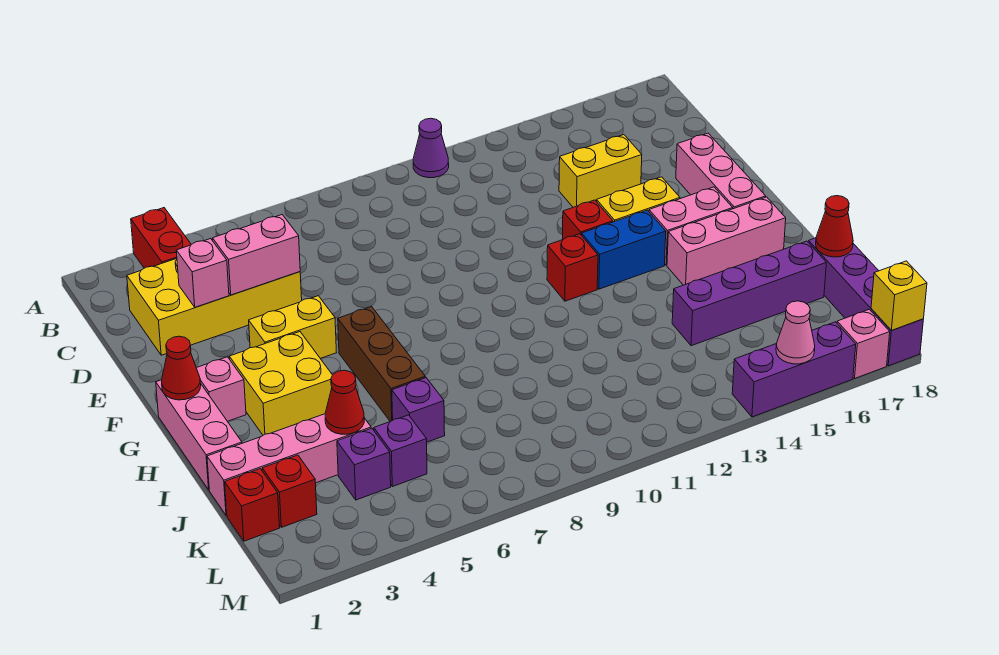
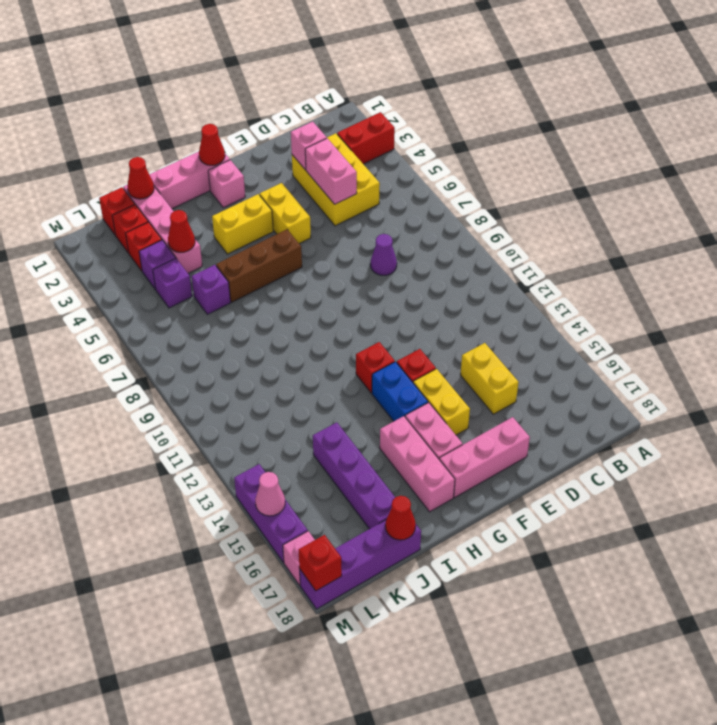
purple 1x1 cone [413,118,449,178] -> purple 1x1 cone moved to [370,234,397,275]
yellow 2x4 brick [127,259,302,355] -> yellow 2x3 brick [292,133,380,226]
yellow 2x2 brick [229,332,332,435] -> yellow 1x2 brick [212,194,273,254]
none -> red 1x1 cone [127,157,154,199]
none -> red 1x1 brick [126,222,162,271]
yellow 1x1 brick [871,261,927,331] -> red 1x1 brick [298,535,342,591]

